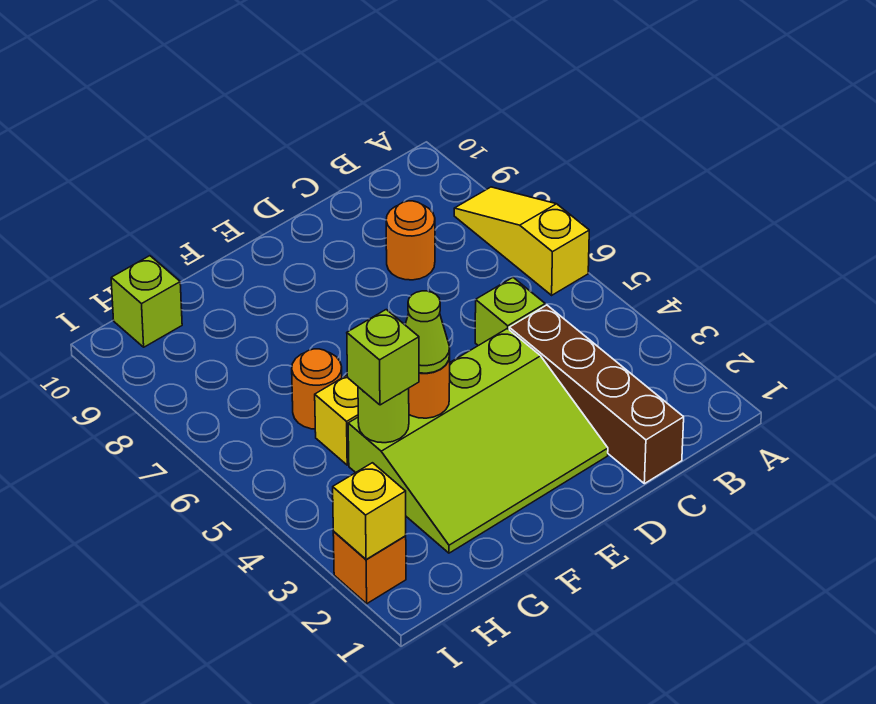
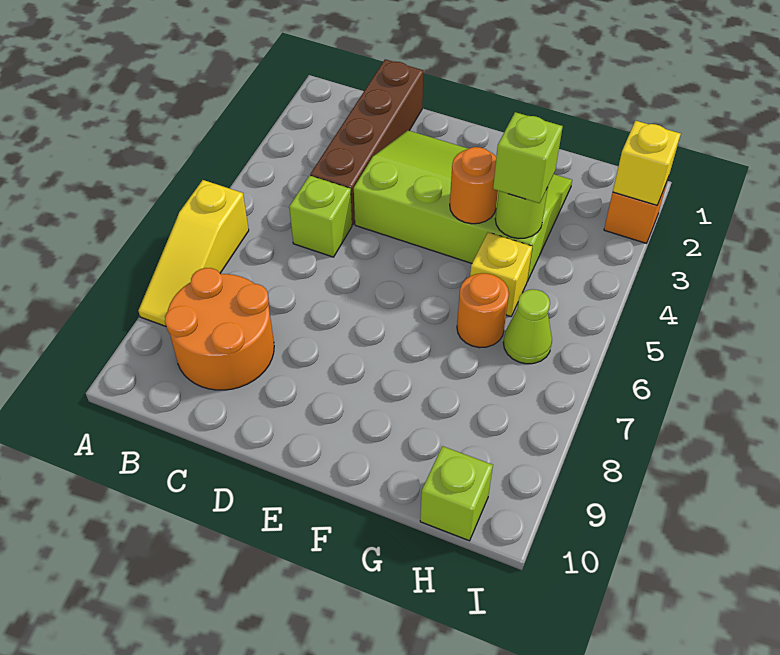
orange 1x1 round brick [386,201,435,280] -> orange 2x2 round brick [165,268,274,390]
lime 1x1 cone [405,291,450,373] -> lime 1x1 cone moved to [503,289,552,364]

